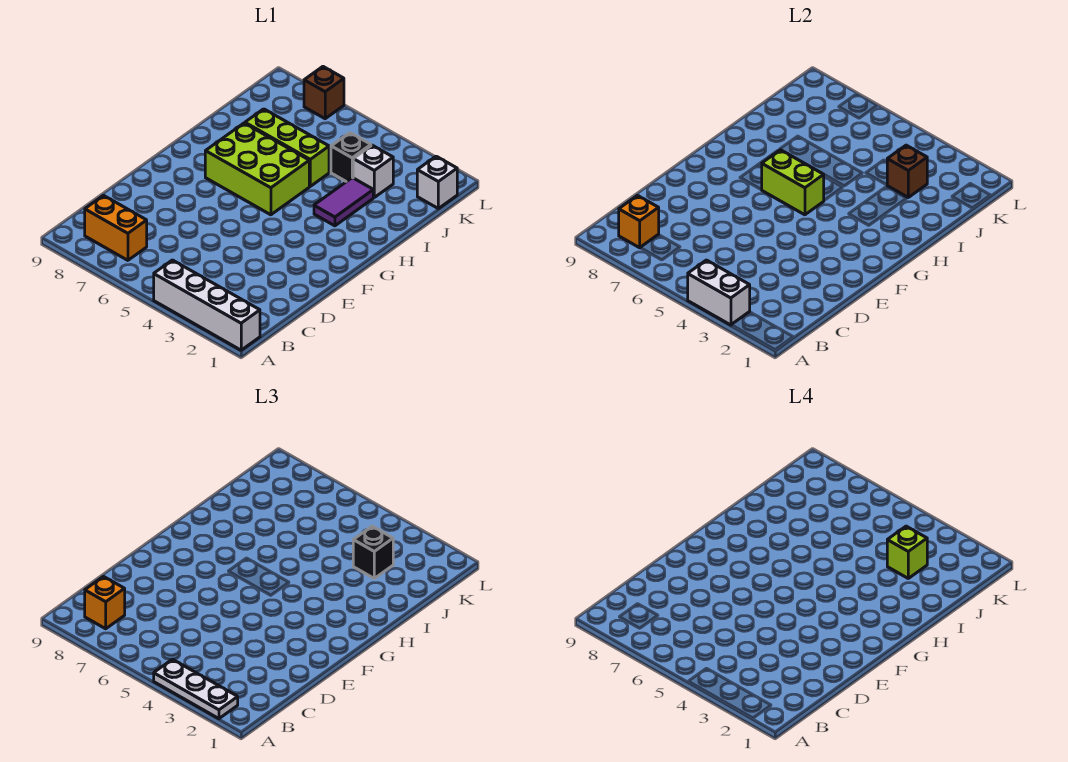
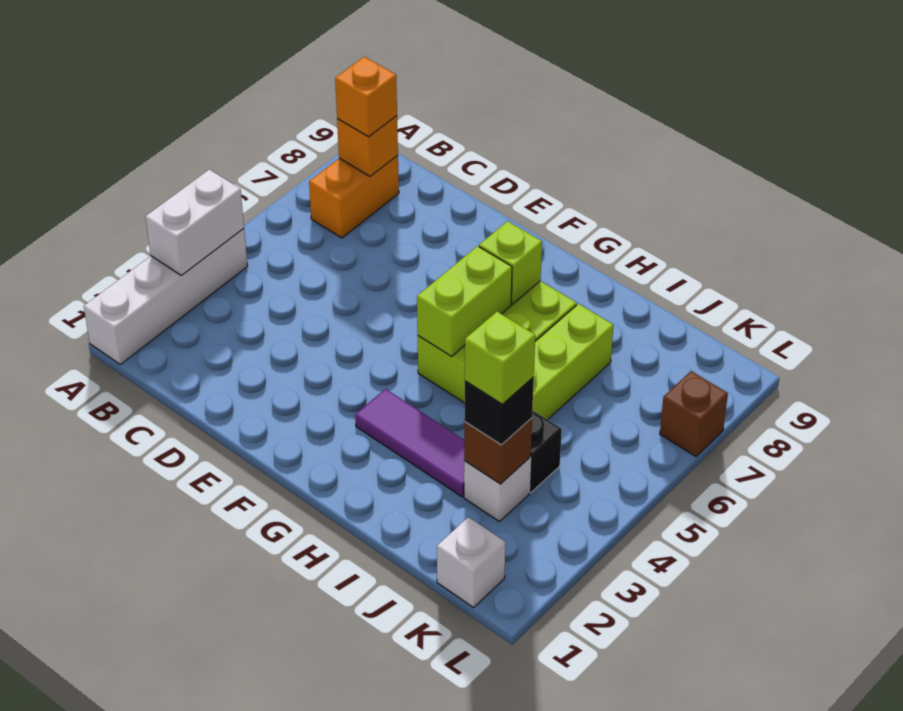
white 1x3 plate [154,659,238,719] -> none
none -> lime 1x1 brick [479,221,542,304]
purple 1x2 tile [314,178,373,226] -> purple 1x3 tile [355,389,464,497]

